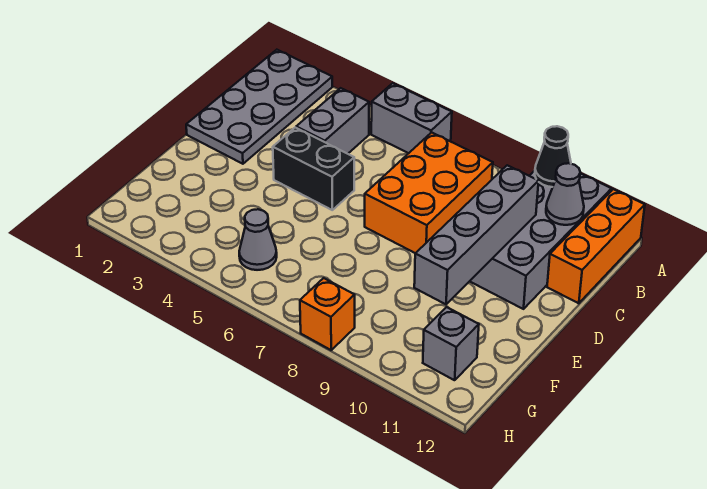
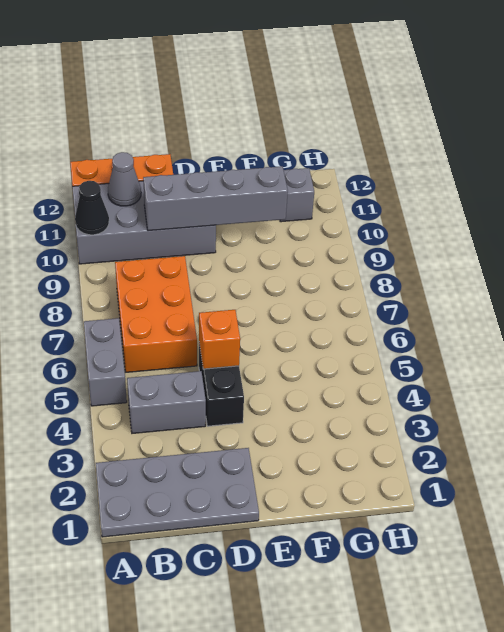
orange 2x3 brick [365,132,493,253] -> orange 2x3 brick turned to [115,256,197,372]
grey 1x1 cone [239,209,277,270] -> none
orange 1x1 brick [300,278,355,350] -> orange 1x1 brick moved to [199,310,240,369]

